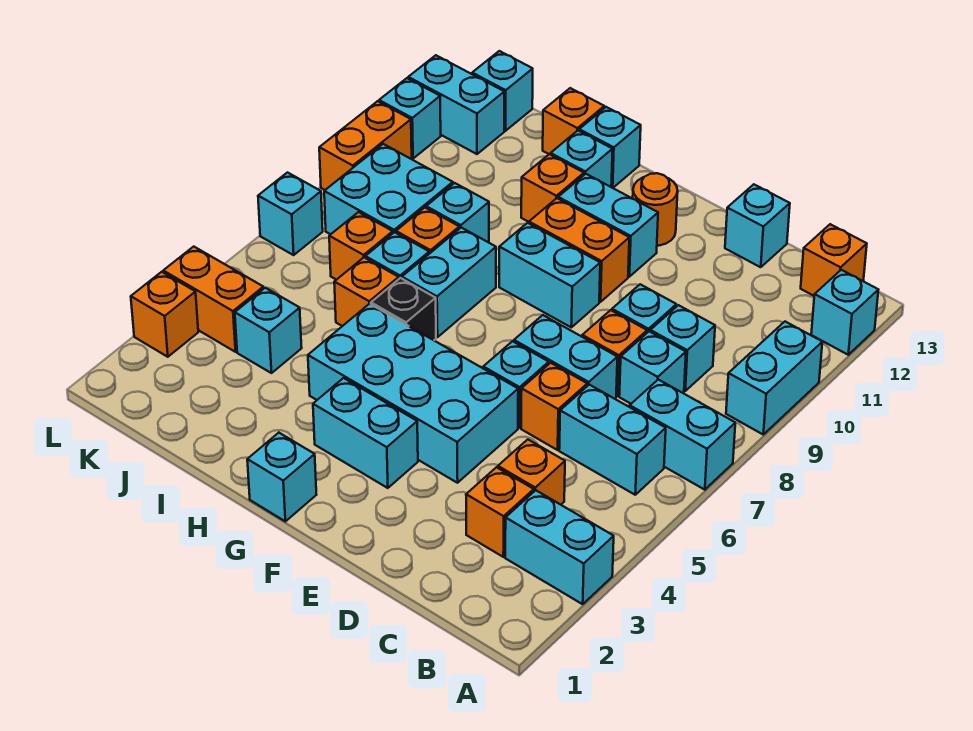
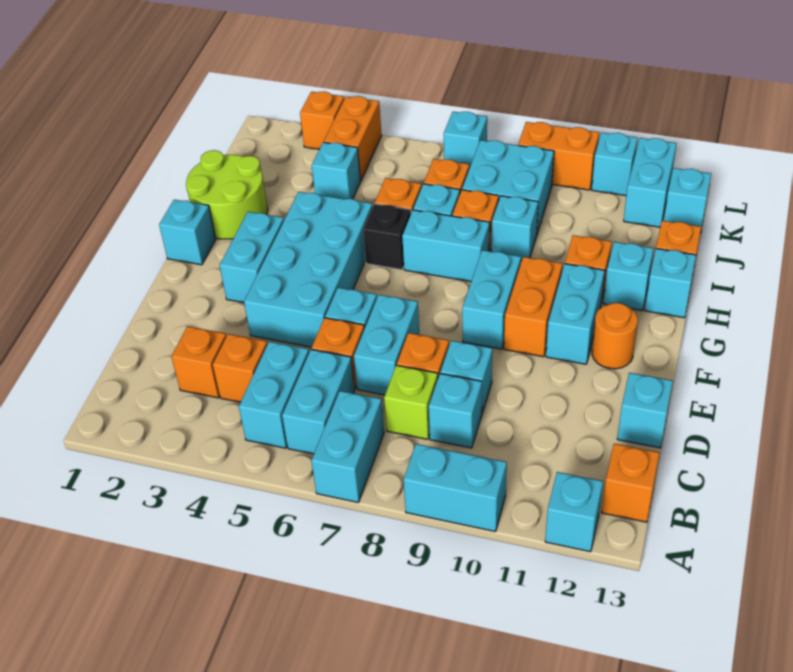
cyan 1x2 brick [505,490,614,604] -> cyan 1x2 brick moved to [239,342,309,448]
cyan 1x1 brick [619,331,686,404] -> lime 1x1 brick [384,365,438,439]
none -> lime 2x2 round brick [186,150,268,239]

